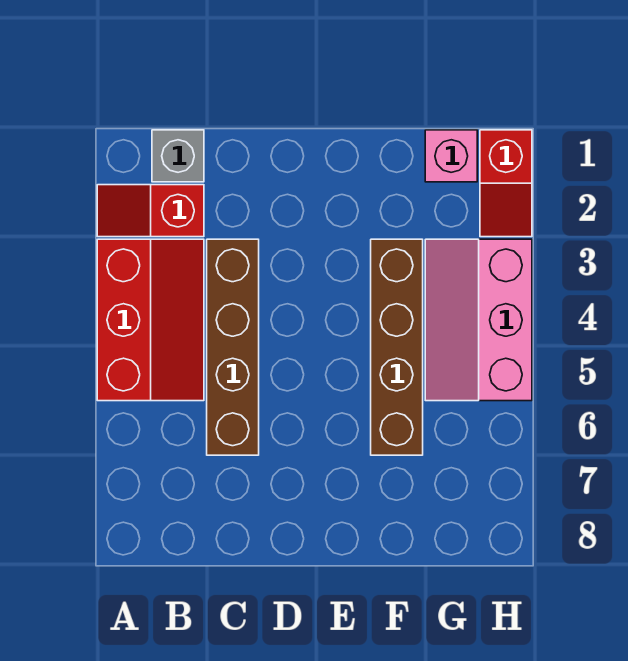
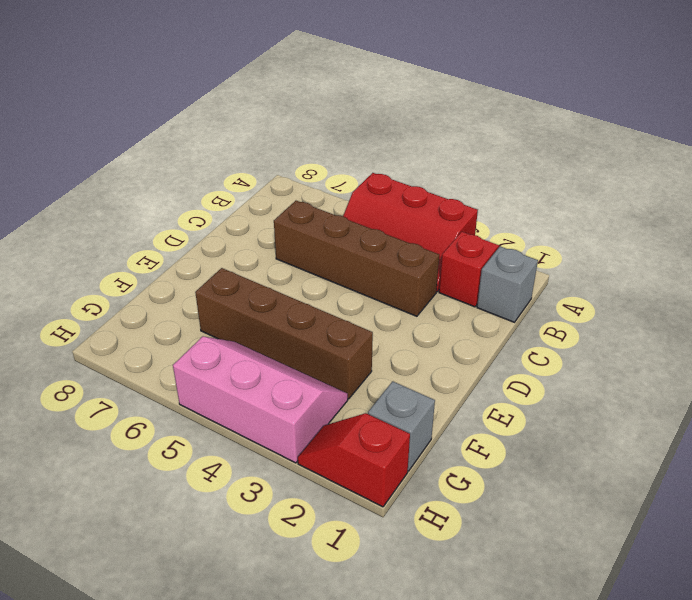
pink 1x1 brick [425,130,477,182] -> grey 1x1 brick [368,381,435,471]

